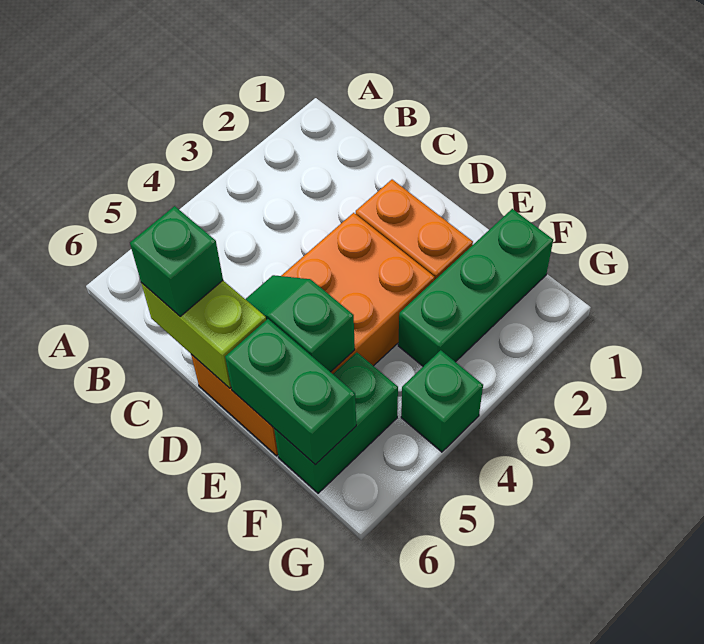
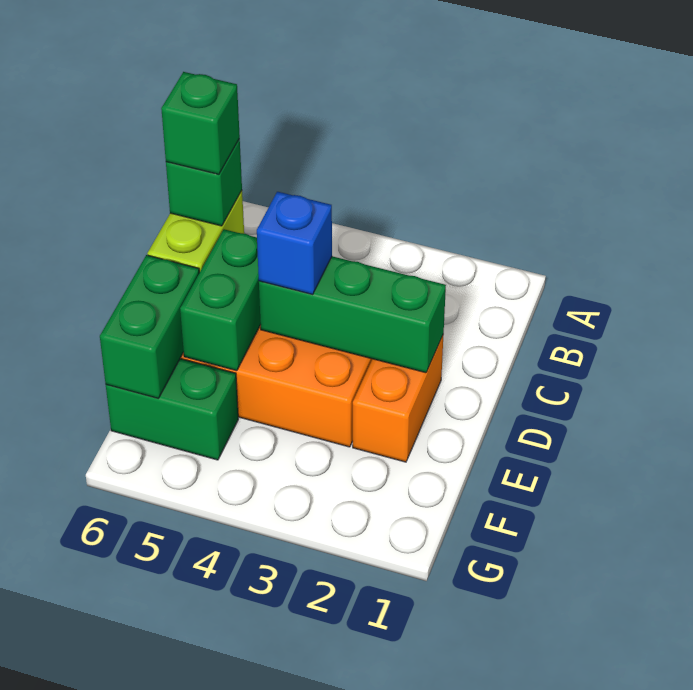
none -> blue 1x1 brick [257,192,332,294]
green 1x2 slope [245,275,355,372] -> green 1x2 brick [180,229,261,371]
green 1x3 brick [398,209,553,366] -> green 1x3 brick moved to [259,256,446,373]
green 1x1 brick [401,350,483,452] -> green 1x1 brick moved to [161,72,240,174]

